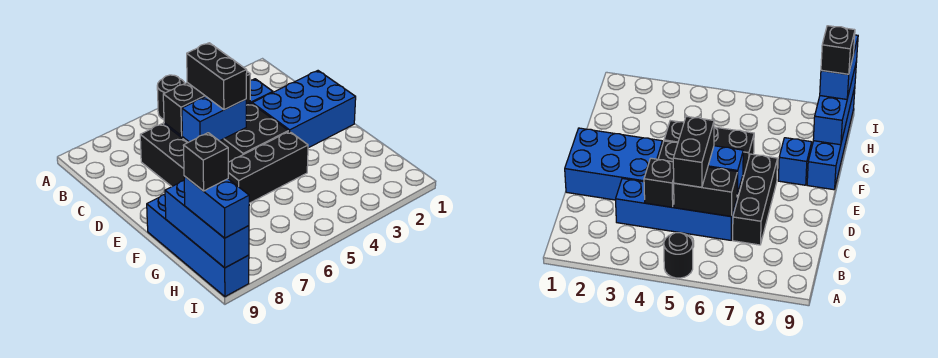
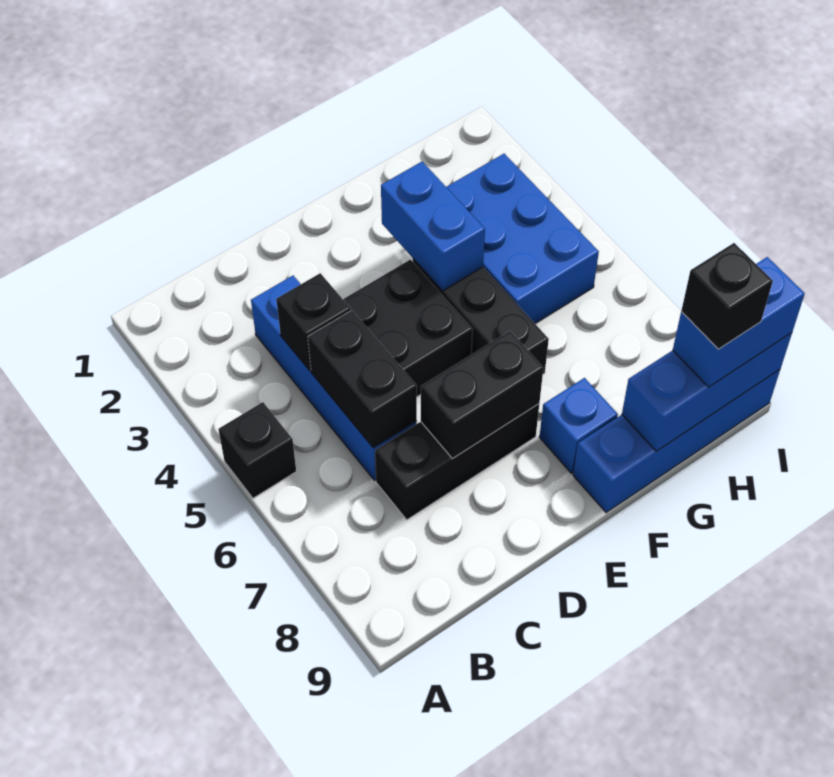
black 1x1 round brick [157,75,185,119] -> black 1x1 brick [218,402,296,498]
black 1x2 brick [187,43,247,110] -> black 1x2 brick moved to [421,331,543,459]
blue 2x3 brick [252,71,356,148] -> blue 2x3 brick moved to [447,154,599,324]
blue 1x2 brick [182,97,246,142] -> blue 1x2 brick moved to [381,162,485,291]

